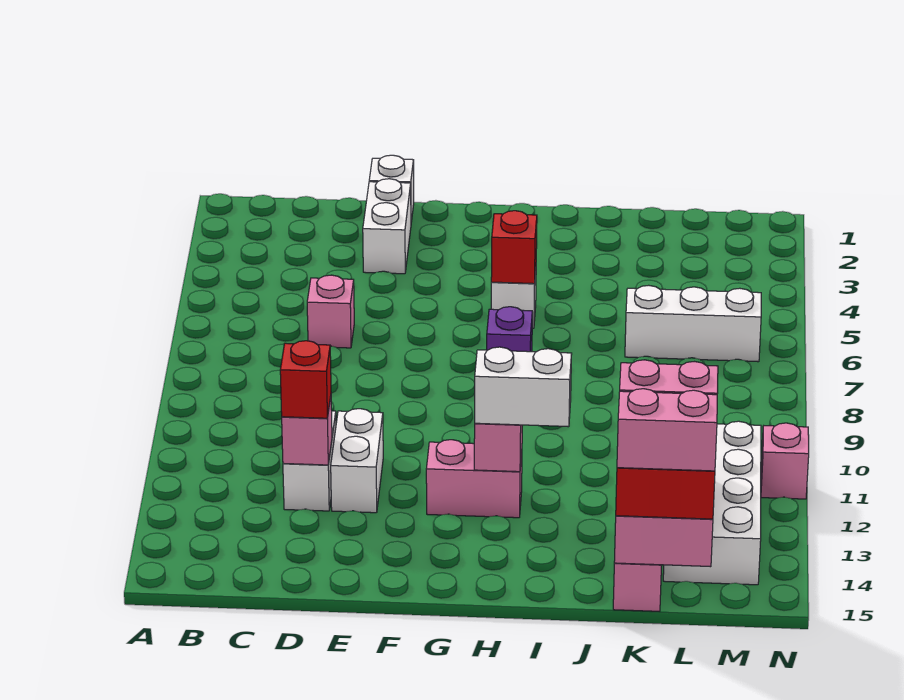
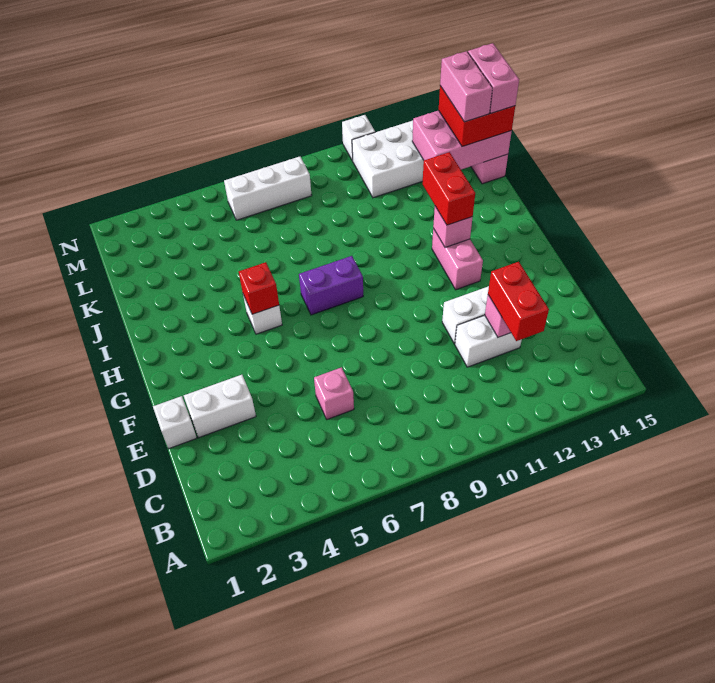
red 1x1 brick [280,341,331,418] -> red 1x2 brick [488,262,549,341]
purple 1x1 brick [487,307,532,352] -> purple 1x2 brick [299,256,363,315]
white 1x2 brick [475,347,572,427] -> red 1x2 brick [423,152,475,225]
white 1x3 brick [625,285,761,362] -> white 1x3 brick turned to [224,157,312,220]
pink 1x1 brick [761,423,809,499] -> white 1x1 brick [342,115,375,161]

